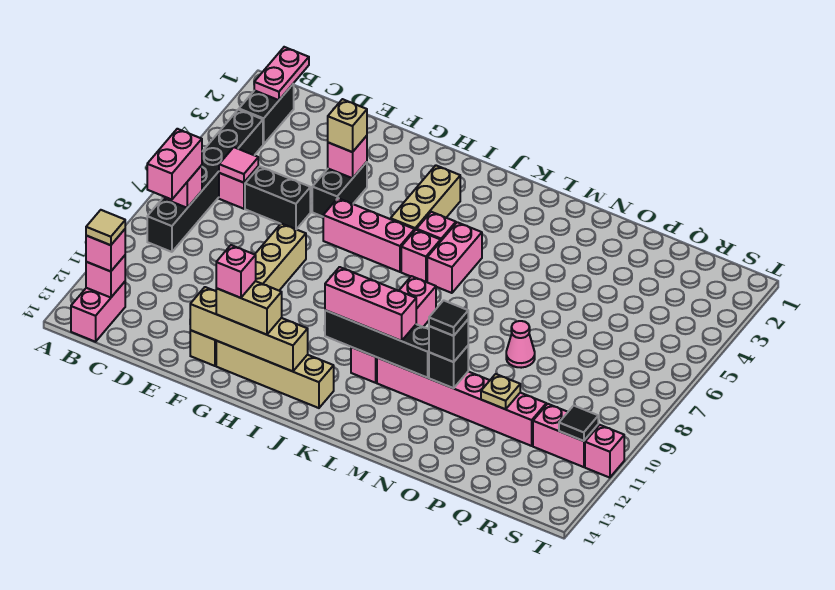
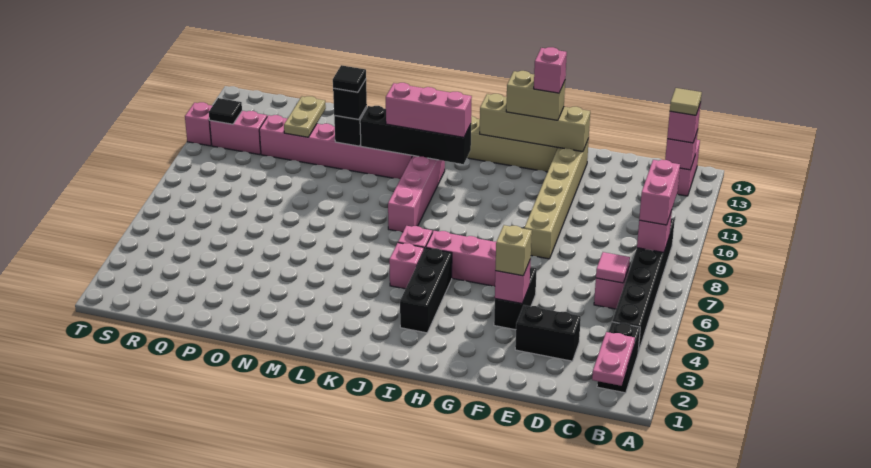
black 1x2 brick [245,167,310,229] -> black 1x2 brick moved to [515,305,581,361]
tan 1x3 brick [391,165,460,230] -> black 1x3 brick [400,248,452,333]
pink 1x2 brick [427,222,482,293] -> none
pink 1x1 cone [506,321,535,368] -> none
tan 1x1 plate [481,374,520,409] -> tan 1x2 plate [284,96,326,137]

